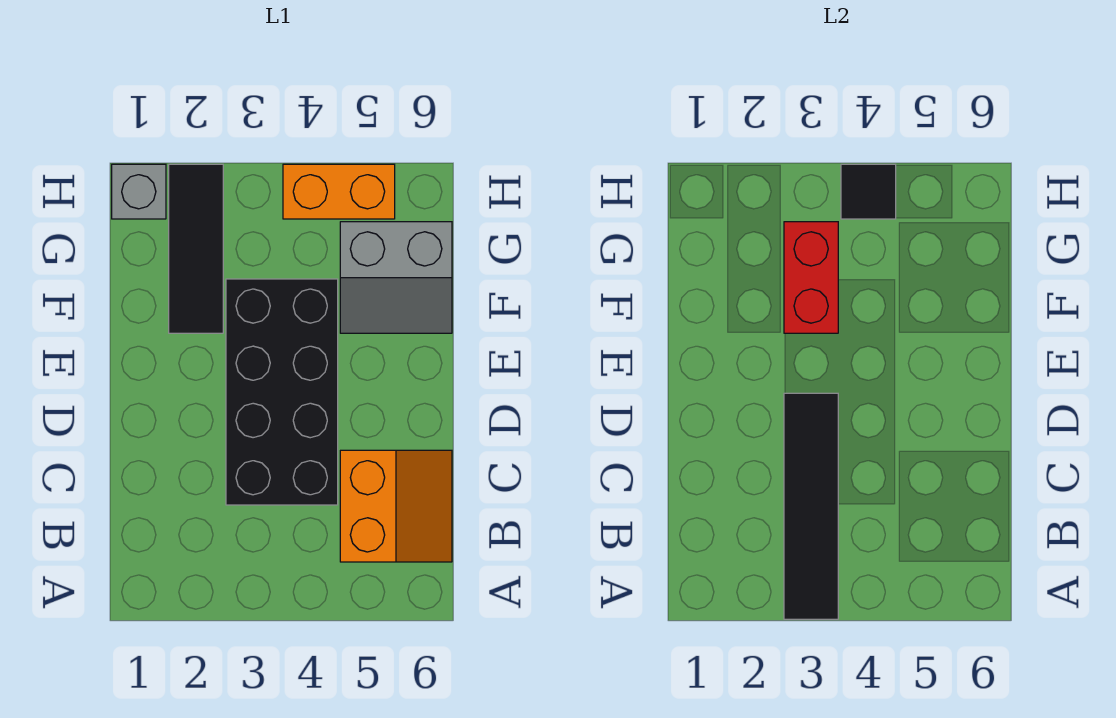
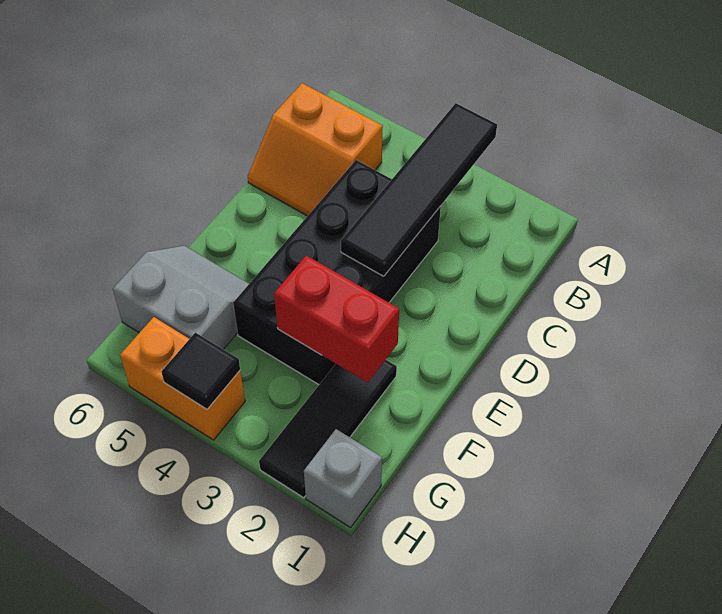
orange 2x2 slope [340,450,452,562] -> orange 2x2 slope turned to [248,83,383,216]
red 1x2 brick [784,222,838,333] -> red 1x2 brick turned to [274,256,399,382]

